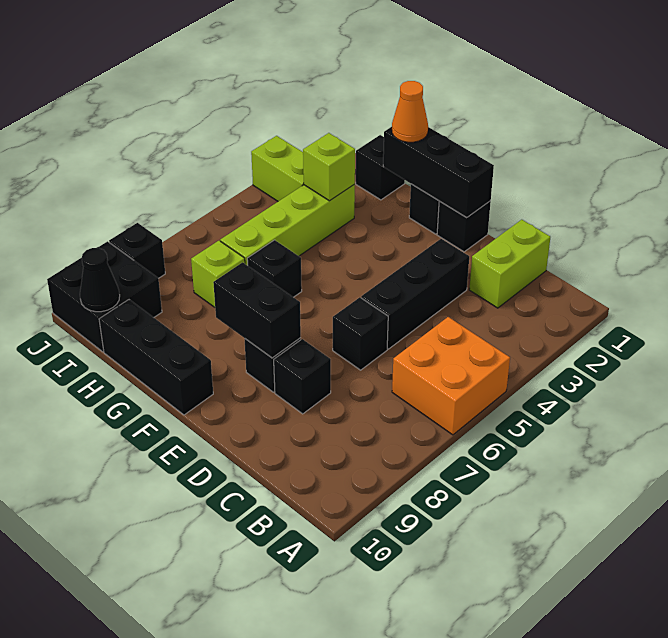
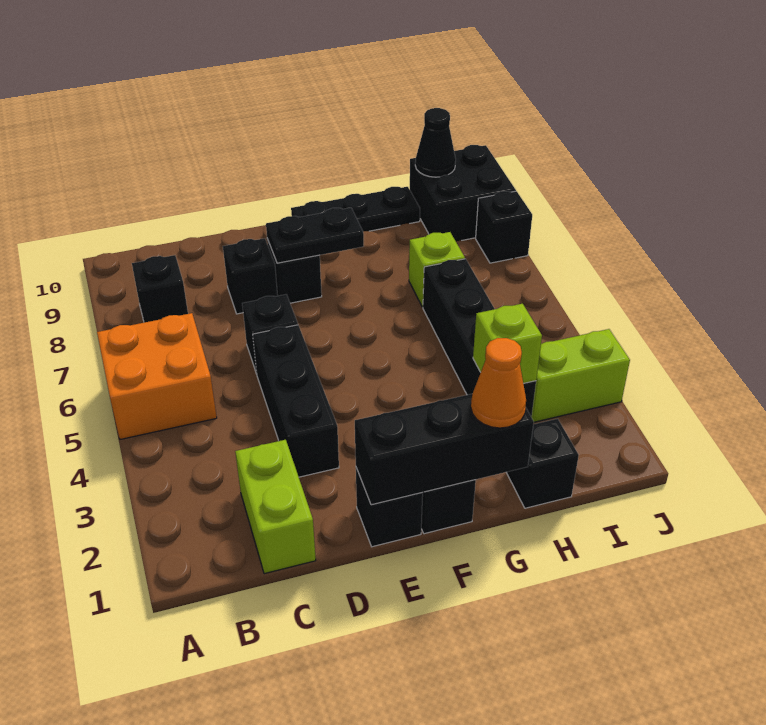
black 1x2 brick [213,262,301,358] -> black 1x2 plate [266,208,364,263]
black 1x3 brick [99,300,213,415] -> black 1x3 plate [291,187,420,232]
black 1x1 brick [247,240,302,297] -> black 1x1 brick moved to [132,255,188,322]
lime 1x4 brick [220,185,355,266] -> black 1x4 brick [423,259,536,417]

